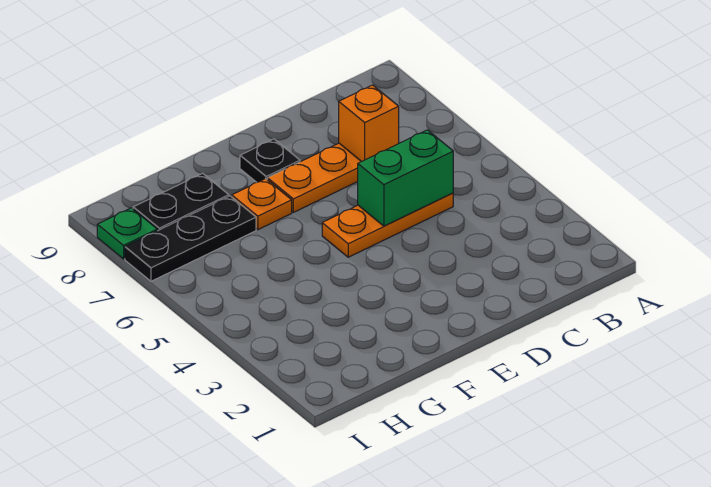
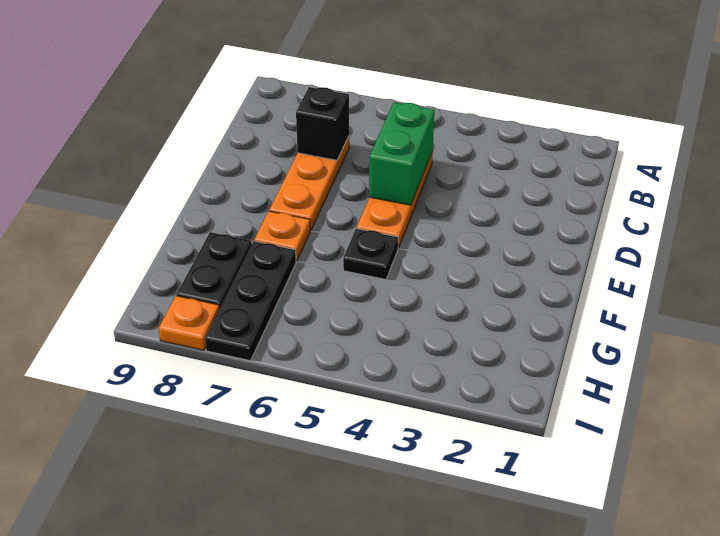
orange 1x1 brick [339,85,399,162] -> black 1x1 brick [296,87,349,160]
black 1x1 plate [240,139,300,182] -> black 1x1 plate moved to [343,229,398,279]
green 1x1 plate [97,208,157,259] -> orange 1x1 plate [159,296,219,350]

